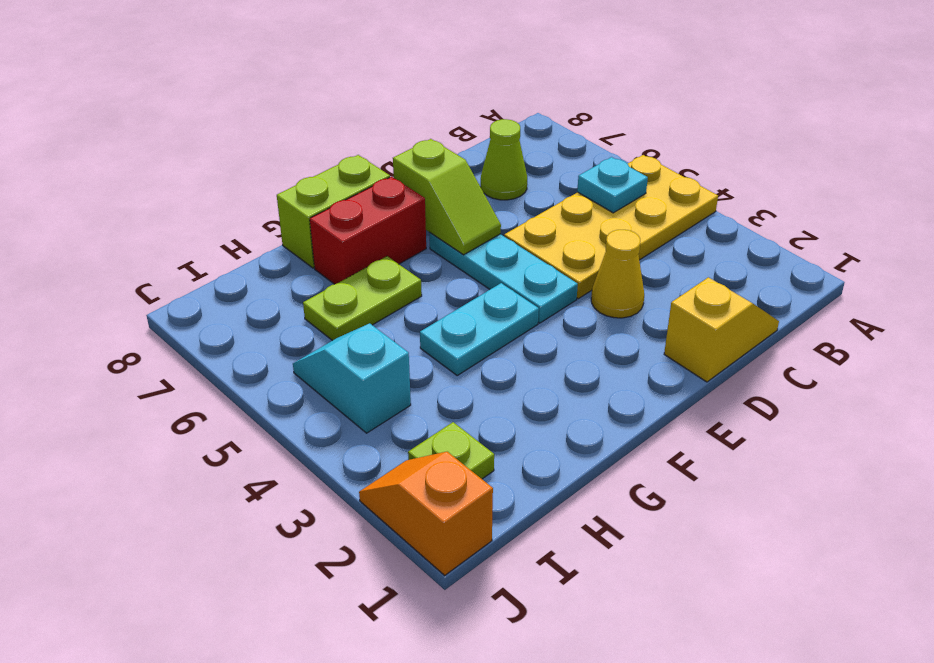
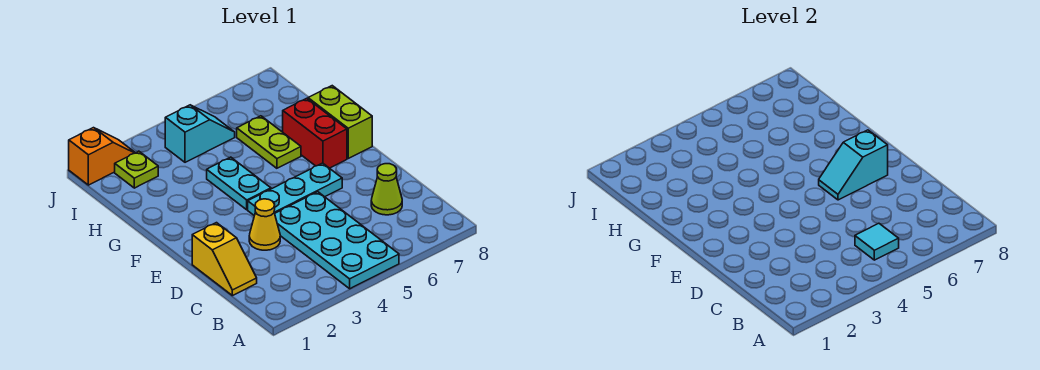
yellow 2x4 plate [504,155,718,299] -> cyan 2x4 plate [275,192,399,289]
cyan 1x1 plate [577,157,648,213] -> cyan 1x1 tile [855,223,899,260]
lime 1x2 slope [393,139,501,255] -> cyan 1x2 slope [819,130,888,200]

